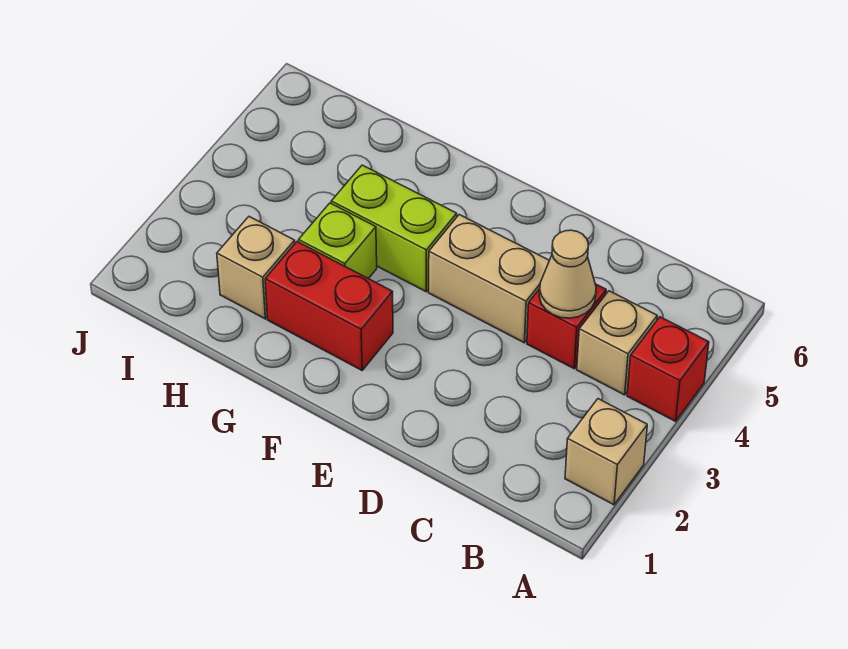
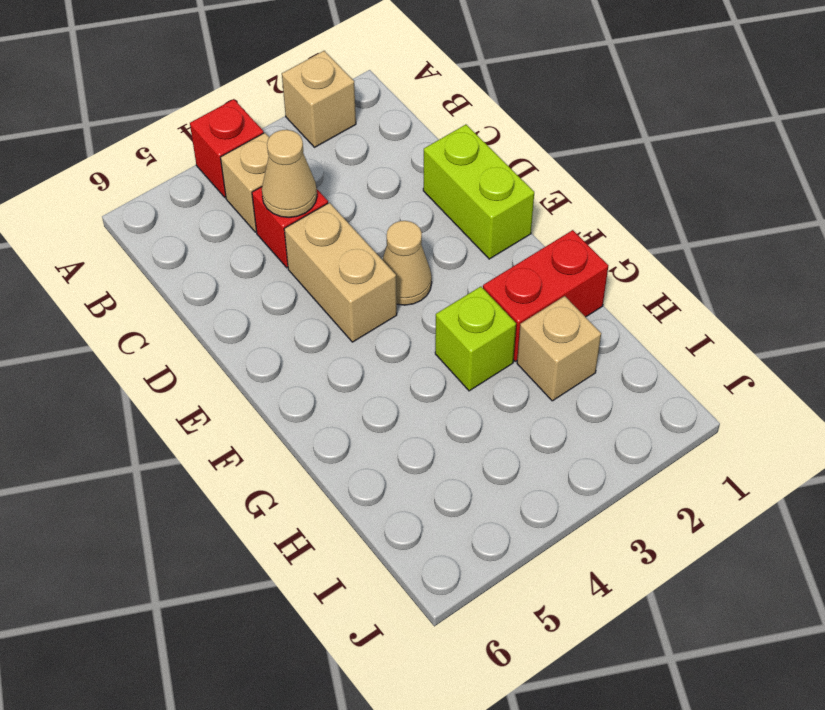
none -> tan 1x1 cone [382,221,432,305]
red 1x2 brick [265,242,393,370] -> red 1x2 brick turned to [483,230,608,361]
lime 1x2 brick [331,165,457,292] -> lime 1x2 brick moved to [423,125,534,259]

